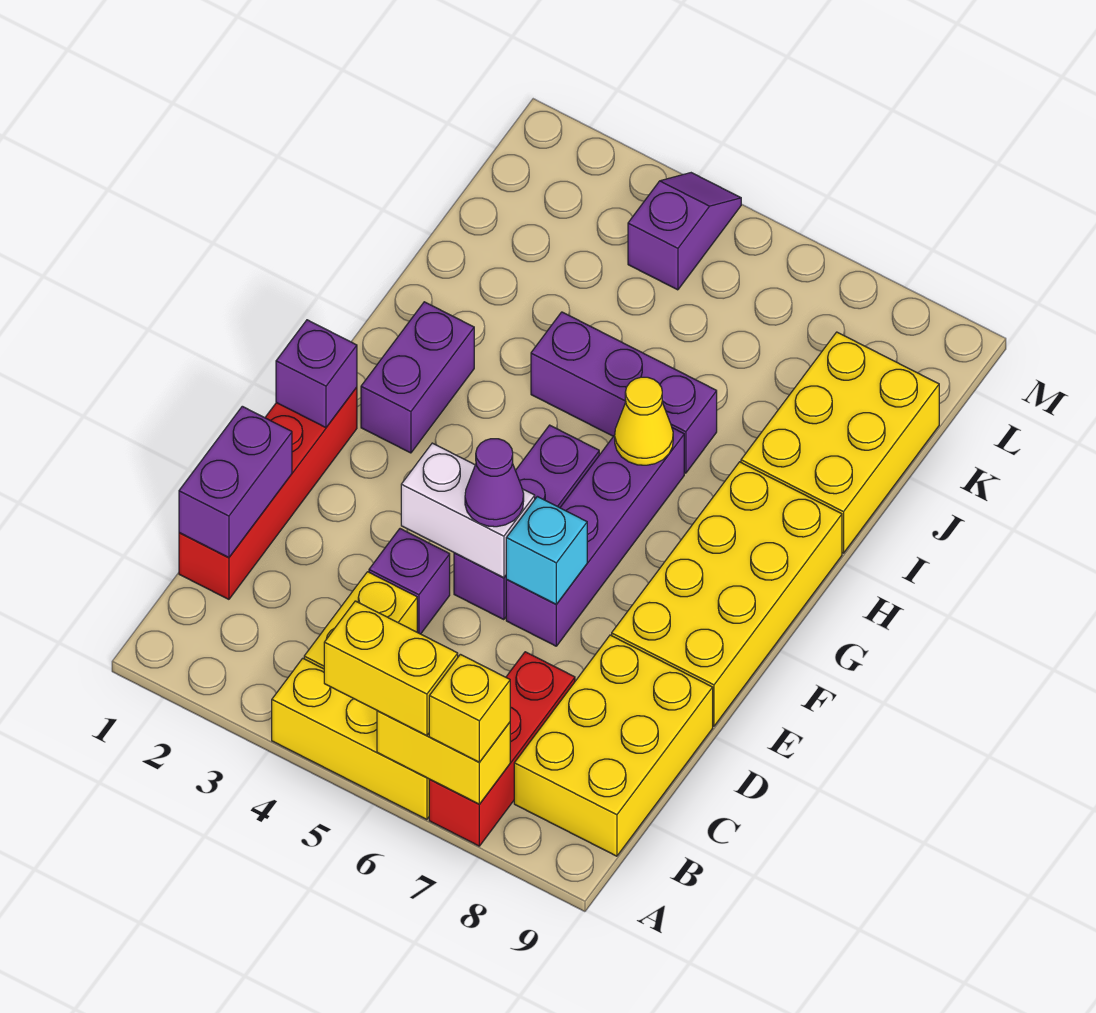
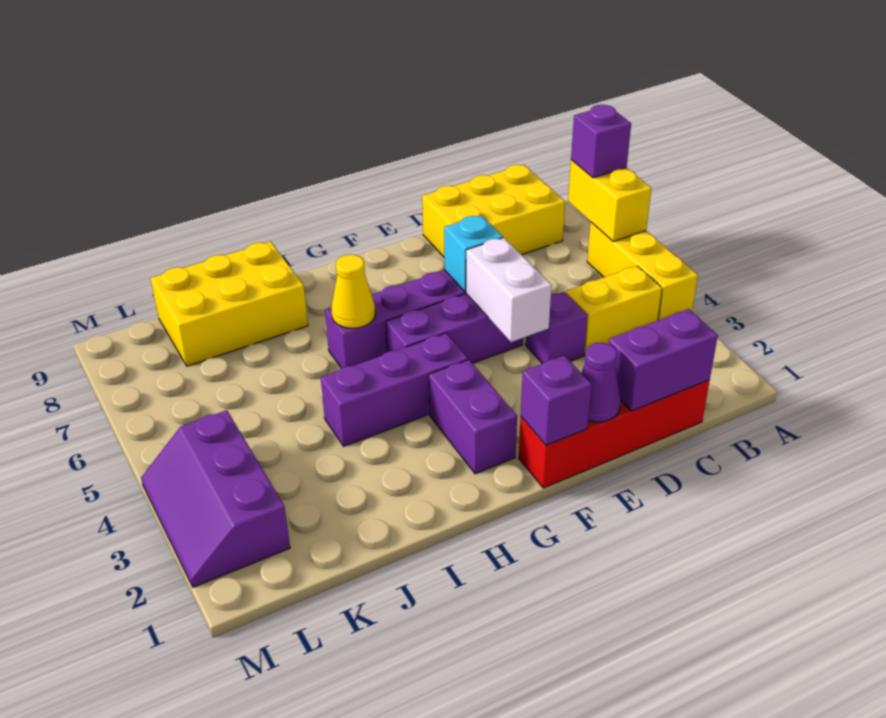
yellow 1x2 brick [324,601,458,736] -> none
red 1x3 brick [429,652,575,846] -> none
yellow 1x1 brick [429,654,510,762] -> purple 1x1 brick [571,105,631,178]
purple 1x1 cone [465,439,524,527] -> purple 1x1 cone moved to [582,343,621,422]
yellow 2x4 brick [612,462,842,726] -> none
purple 1x2 brick [361,302,474,453] -> purple 1x2 brick turned to [429,360,517,474]
purple 1x3 brick [531,312,717,473] -> purple 1x3 brick turned to [321,333,468,446]
purple 1x2 slope [628,173,741,290] -> purple 2x3 slope [141,410,290,587]

